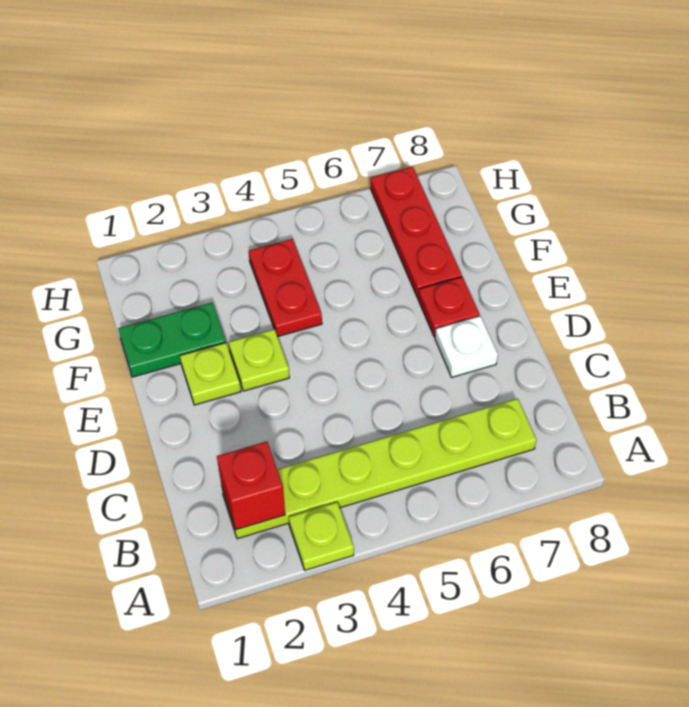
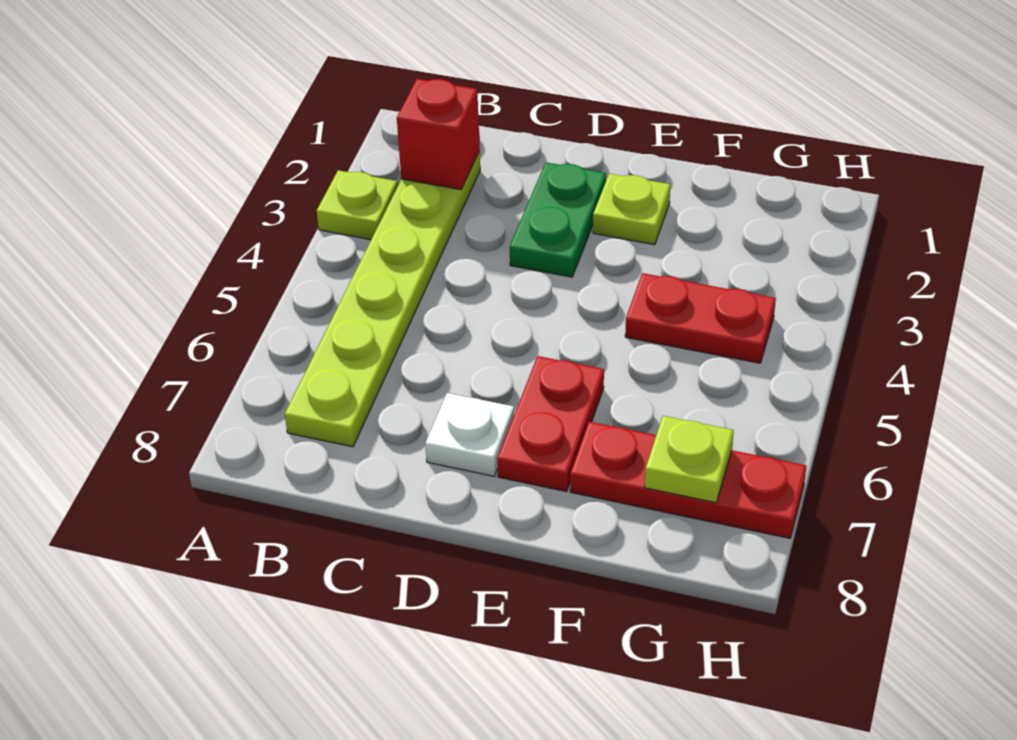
lime 1x1 plate [229,329,289,391] -> lime 1x1 plate moved to [645,416,734,503]
red 1x1 plate [418,277,480,337] -> red 1x2 plate [497,356,604,492]
green 1x2 plate [118,303,226,377] -> green 1x2 plate moved to [510,162,606,277]

